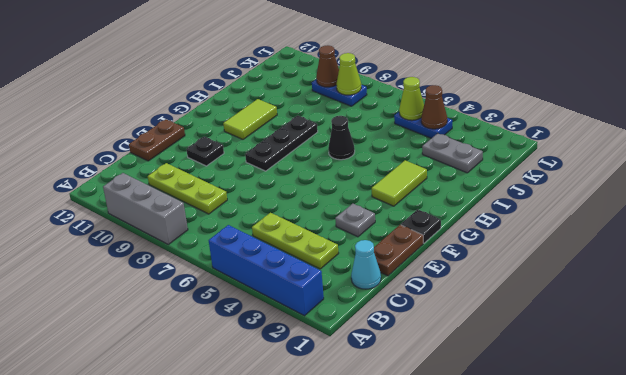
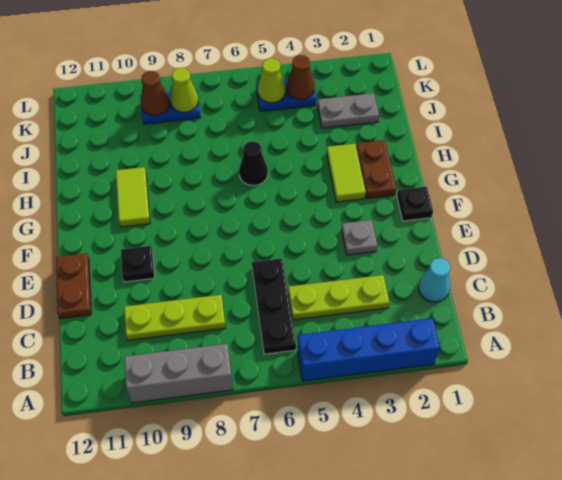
brown 1x2 plate [374,225,423,276] -> brown 1x2 plate moved to [356,140,396,199]
black 1x3 plate [245,116,318,171] -> black 1x3 plate moved to [252,258,296,354]

